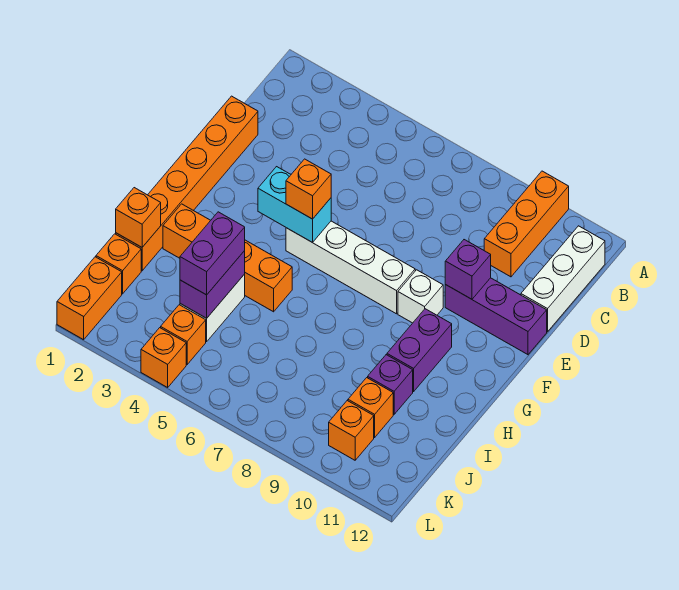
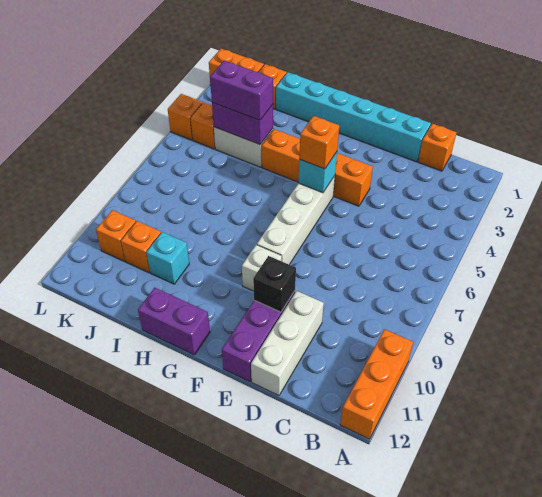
orange 1x3 brick [484,171,569,277] -> orange 1x3 brick turned to [340,329,413,439]
white 1x3 brick [521,226,605,332] -> white 1x3 brick turned to [251,291,324,396]
orange 1x6 brick [116,96,258,271] -> cyan 1x6 brick [276,72,431,162]
purple 1x1 brick [445,240,491,299] -> black 1x1 brick [253,256,296,312]
cyan 1x2 brick [258,167,331,243] -> cyan 1x1 brick [298,152,337,193]
purple 1x2 brick [387,309,452,392] -> purple 1x2 brick moved to [138,288,210,355]
orange 1x4 brick [163,204,292,312] -> orange 1x4 brick turned to [262,129,373,206]
orange 1x1 brick [116,188,161,247] -> orange 1x1 brick moved to [418,124,457,171]
purple 1x1 brick [368,355,413,414] -> cyan 1x1 brick [146,232,189,284]

